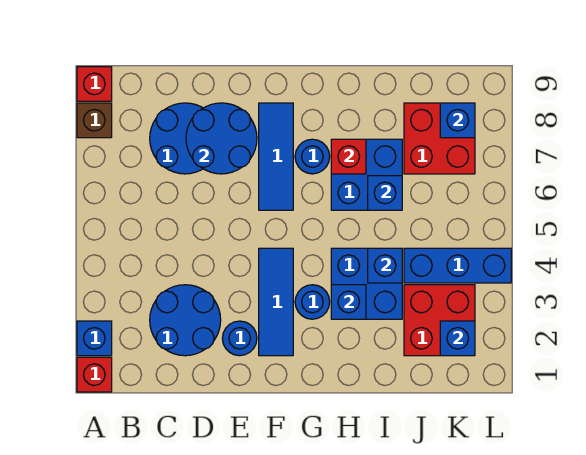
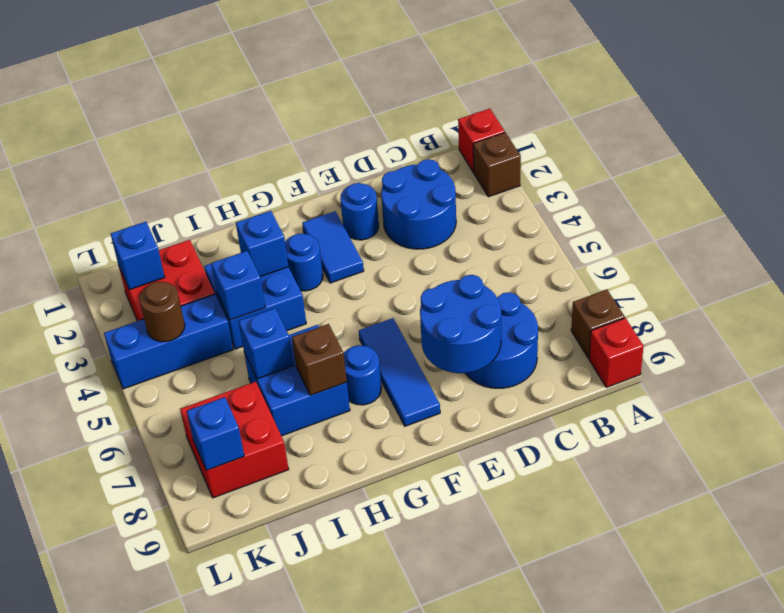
blue 1x1 brick [77,321,112,356] -> brown 1x1 brick [473,132,521,197]
blue 1x3 tile [259,248,293,356] -> blue 1x2 tile [302,211,364,283]
red 1x1 brick [331,139,366,174] -> brown 1x1 brick [292,324,347,395]
none -> brown 1x1 round brick [139,282,185,342]

